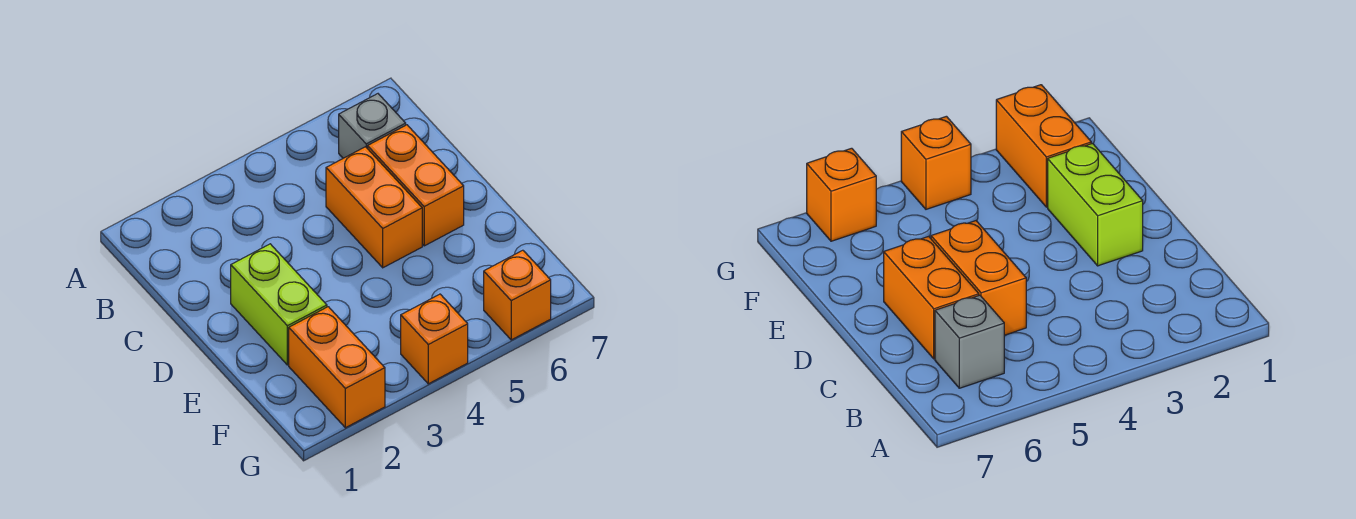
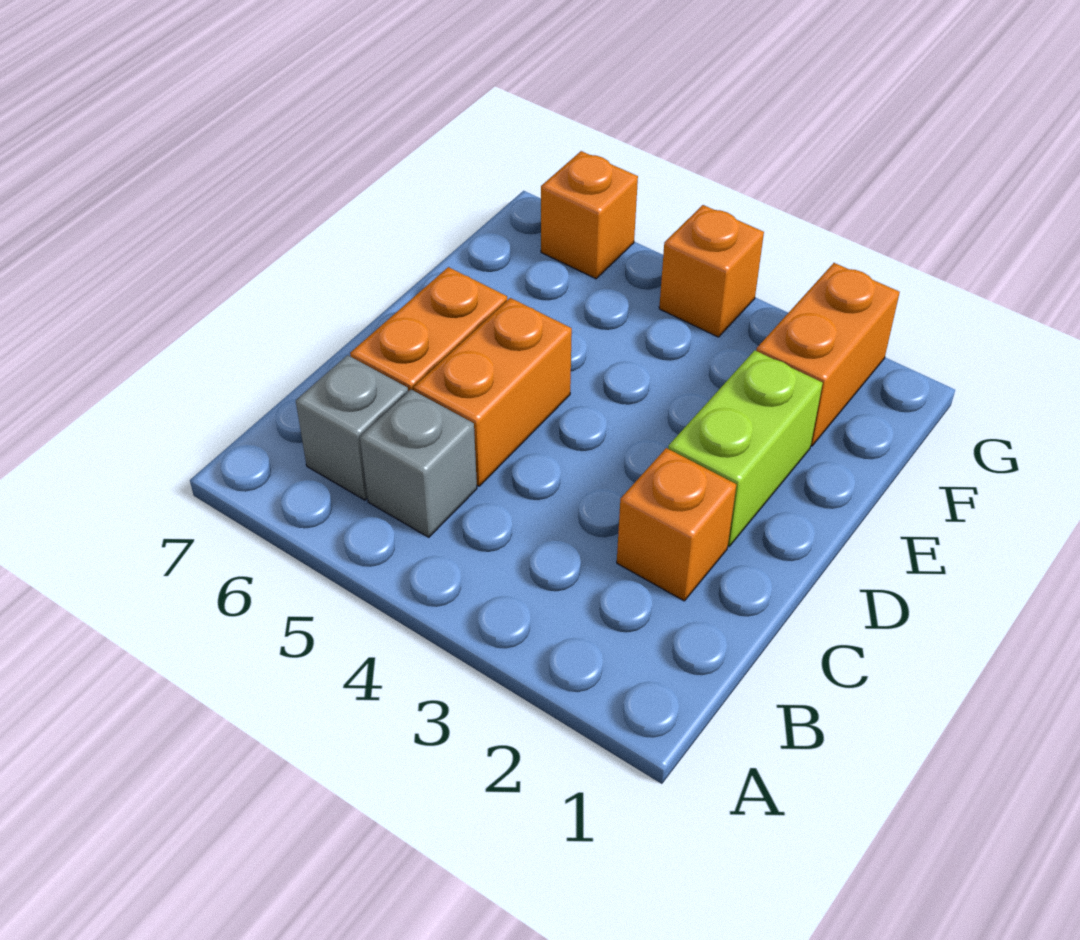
none -> grey 1x1 brick [360,390,477,537]
none -> orange 1x1 brick [617,448,736,601]

